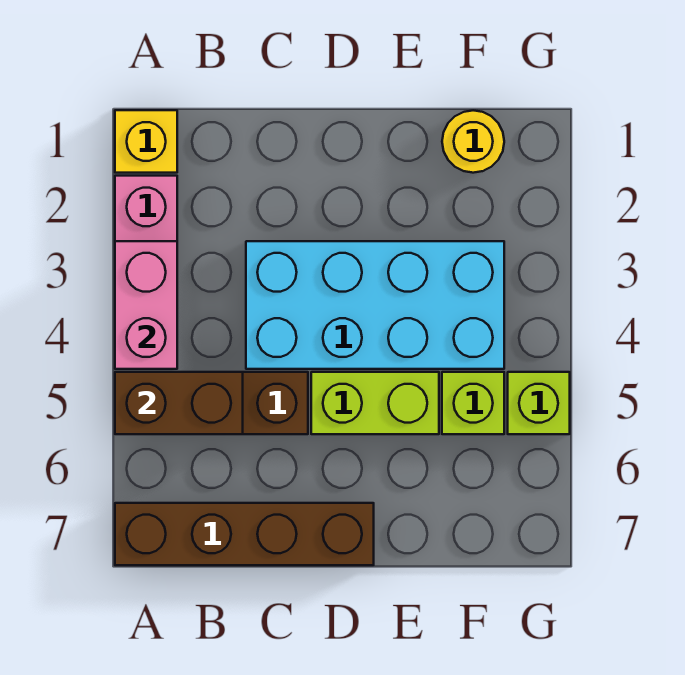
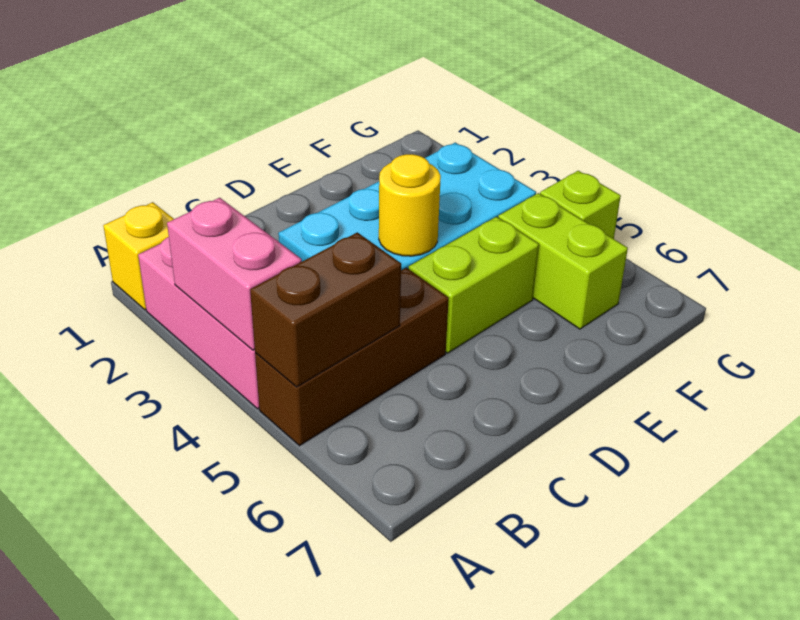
brown 1x4 brick [115,503,374,565] -> none
yellow 1x1 round brick [442,110,504,173] -> yellow 1x1 round brick moved to [379,154,441,256]
lime 1x1 brick [442,372,504,434] -> lime 1x2 brick [498,193,628,329]

